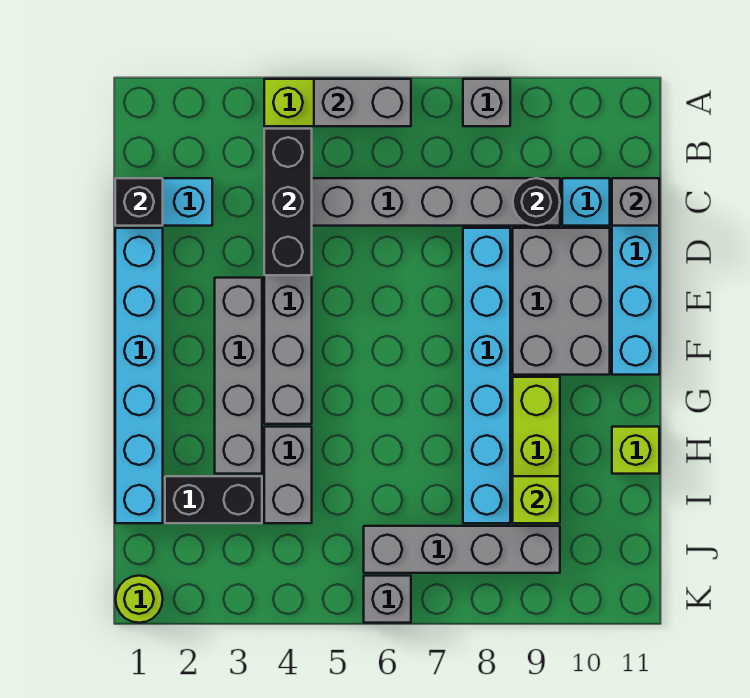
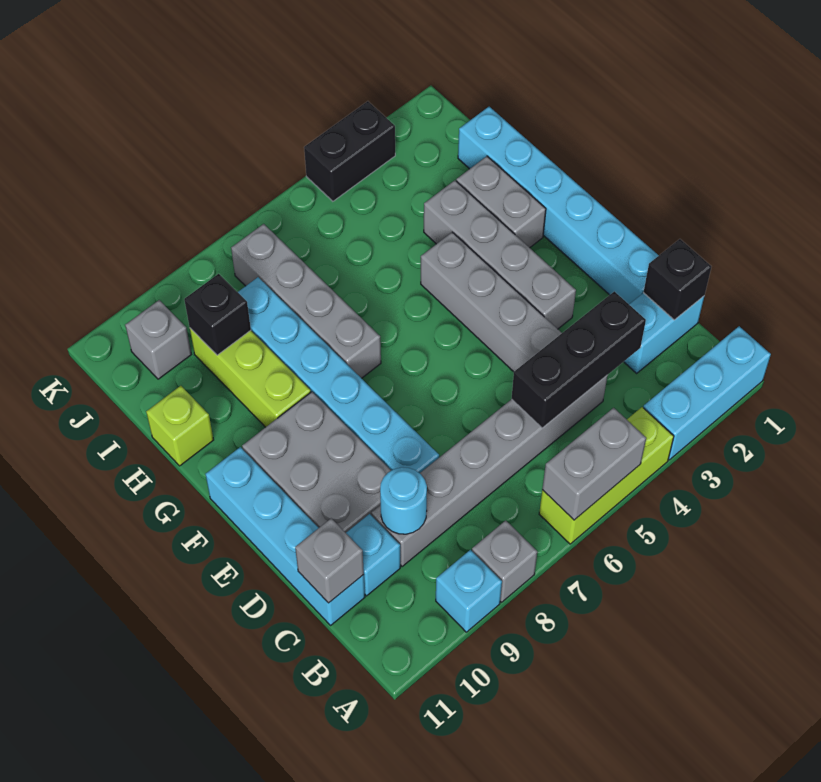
none -> cyan 1x3 brick [643,326,771,460]
none -> cyan 1x1 brick [436,550,502,632]
black 1x3 brick [264,129,312,275] -> black 1x3 brick turned to [511,291,646,428]
black 1x1 round brick [513,178,560,226] -> cyan 1x1 round brick [380,467,427,534]
grey 1x2 brick [264,427,312,523] -> grey 1x2 brick moved to [456,156,546,248]
black 1x2 brick [165,476,262,523] -> black 1x2 brick moved to [304,101,395,201]
lime 1x1 brick [513,476,560,523] -> black 1x1 brick [184,274,251,355]
grey 1x4 brick [364,526,560,573] -> grey 1x4 brick turned to [231,224,381,378]
lime 1x1 round brick [116,576,163,623] -> none
grey 1x1 brick [364,576,411,623] -> grey 1x1 brick moved to [125,300,191,379]

